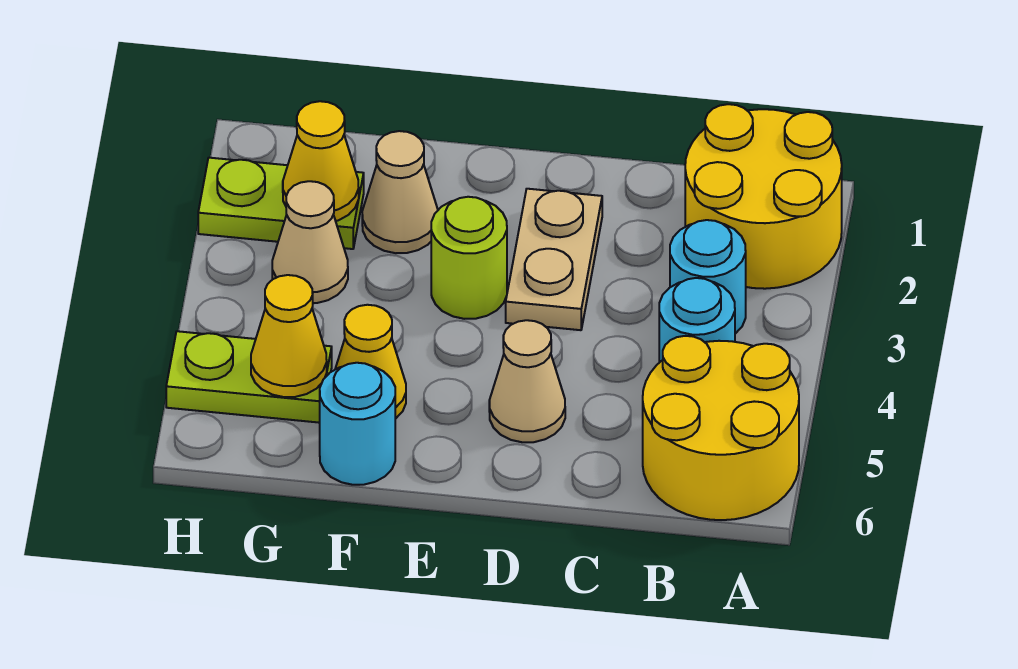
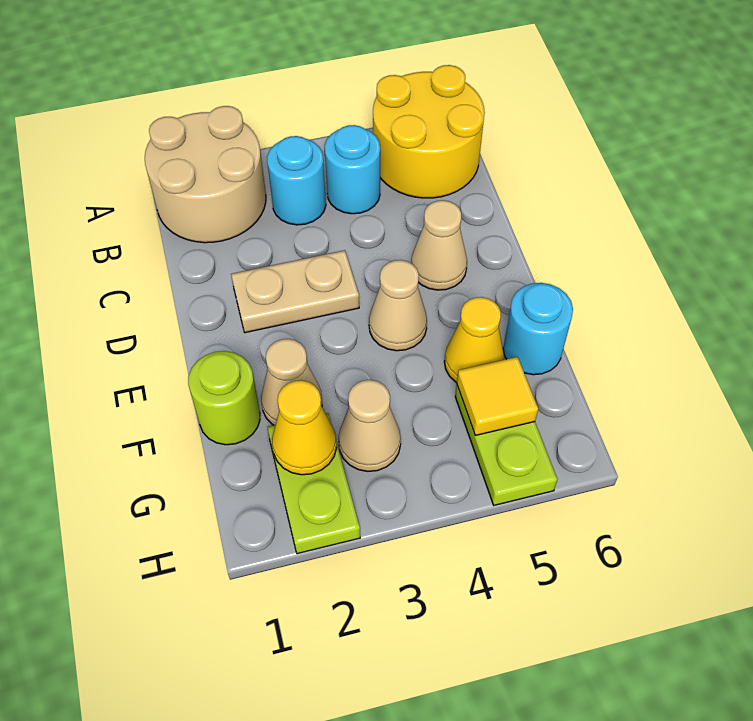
yellow 2x2 round brick [685,104,842,289] -> tan 2x2 round brick [145,106,266,243]
lime 1x1 round brick [431,197,507,319] -> lime 1x1 round brick moved to [188,351,260,445]
none -> tan 1x1 cone [369,260,427,351]
yellow 1x1 cone [251,275,327,397] -> yellow 1x1 tile [457,357,538,435]

